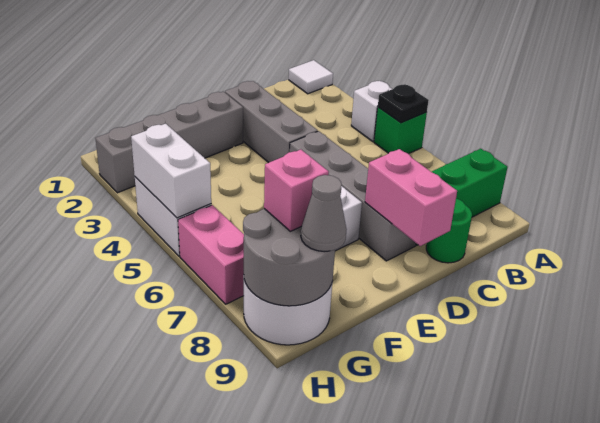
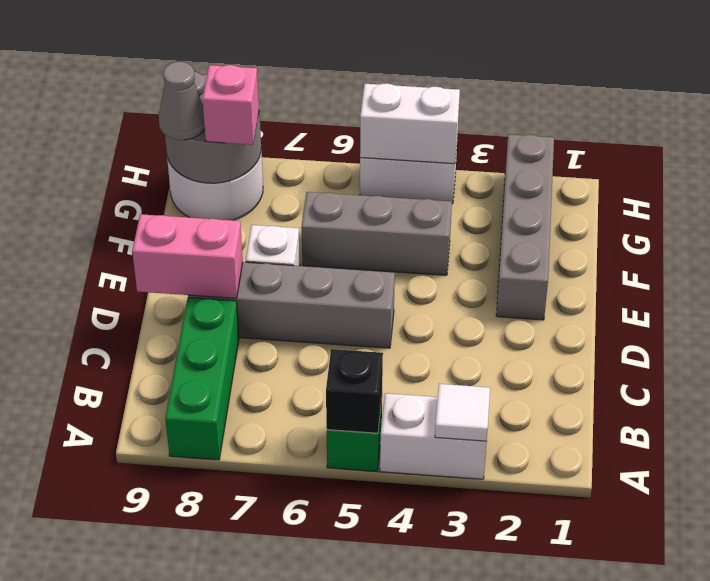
white 1x1 tile [289,60,333,94] -> white 1x1 tile moved to [435,384,490,441]
white 1x1 brick [351,81,392,142] -> white 1x2 brick [380,393,487,479]
black 1x1 plate [378,84,429,123] -> black 1x1 brick [326,349,383,433]
green 1x1 round brick [426,198,472,263] -> none
grey 1x3 brick [225,81,318,163] -> grey 1x3 brick moved to [301,192,452,275]
pink 1x2 brick [178,205,244,304] -> none

